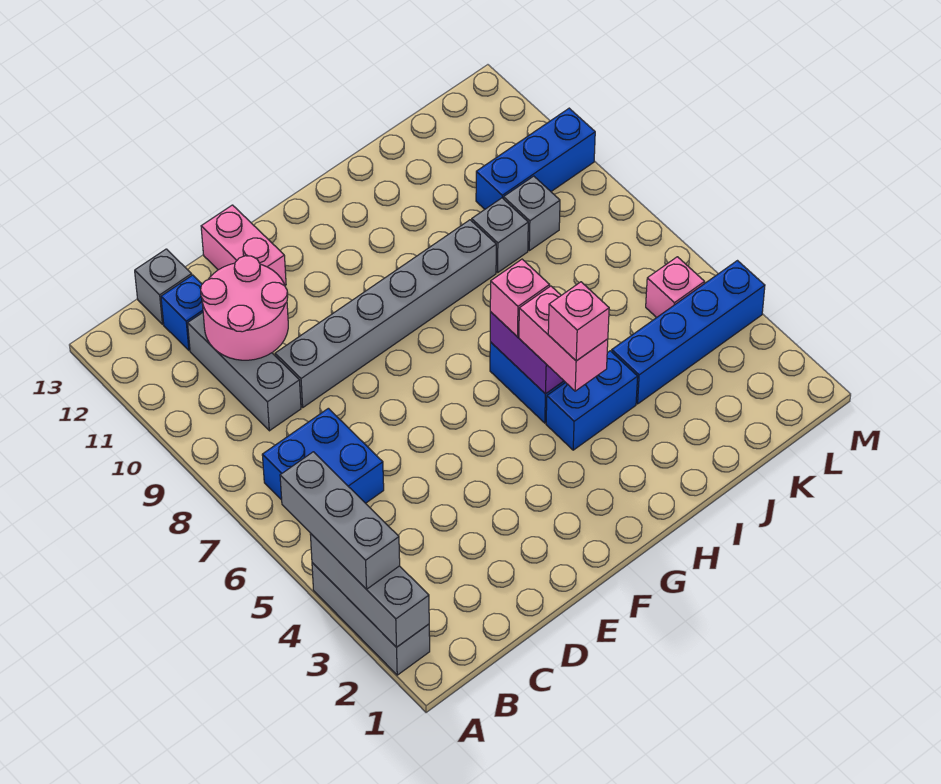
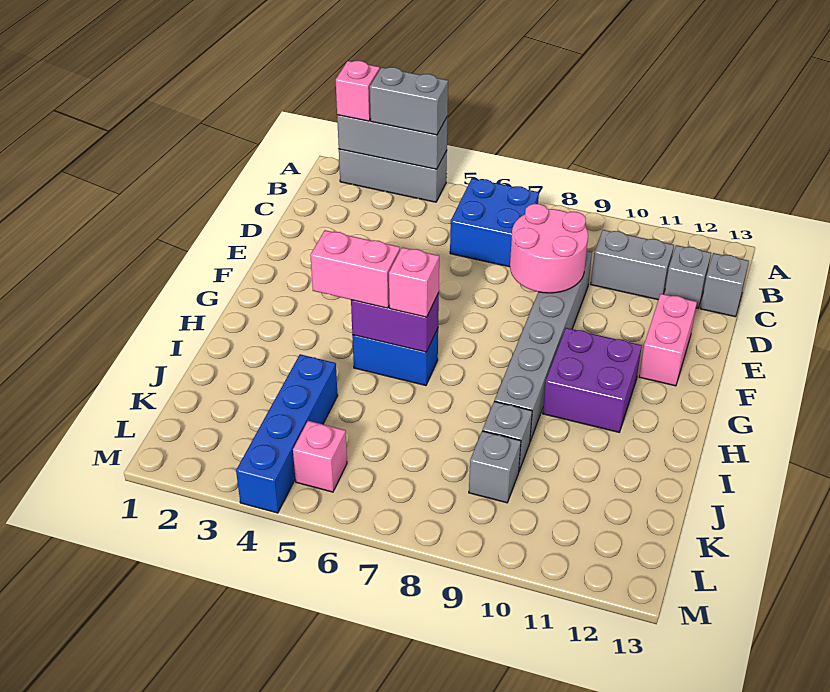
grey 1x3 brick [280,452,400,589] -> grey 1x2 brick [370,67,448,135]
grey 1x3 brick [188,313,301,431] -> grey 1x2 brick [591,230,674,300]
pink 2x2 round brick [201,256,288,360] -> pink 2x2 round brick moved to [510,204,588,293]
blue 1x1 brick [161,275,203,350] -> grey 1x1 brick [665,245,711,308]
pink 1x2 brick [201,205,286,285] -> pink 1x2 brick turned to [639,294,697,386]
none -> purple 2x2 brick [543,328,642,432]
blue 1x2 brick [546,351,638,450] -> none
pink 1x1 brick [548,282,609,361] -> pink 1x1 brick moved to [336,61,380,121]
blue 1x3 brick [476,108,595,209] -> none

